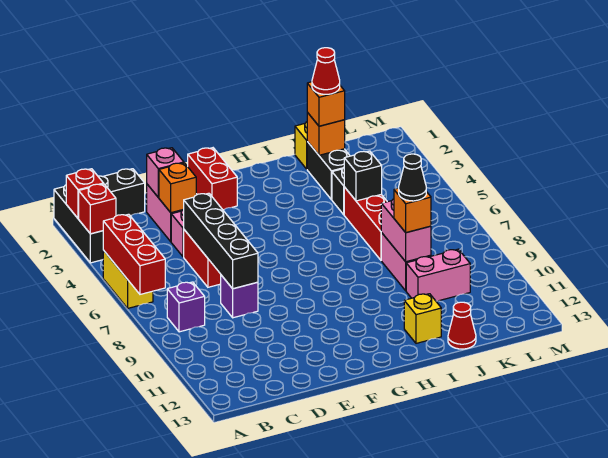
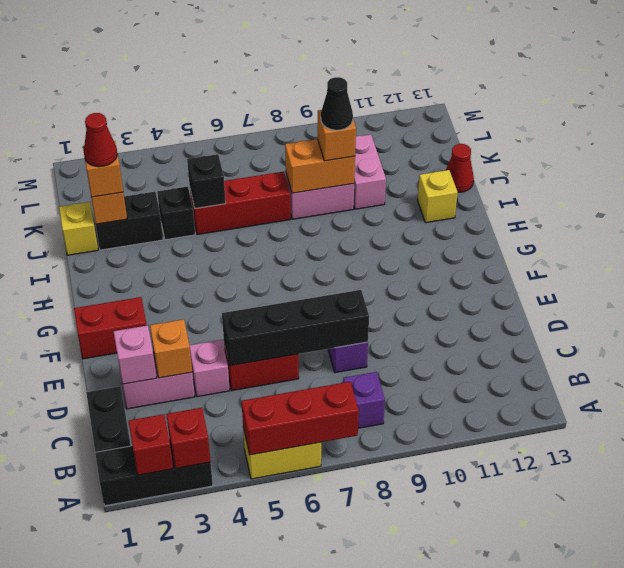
pink 1x2 brick [381,199,431,262] -> orange 1x2 brick [285,139,355,193]

